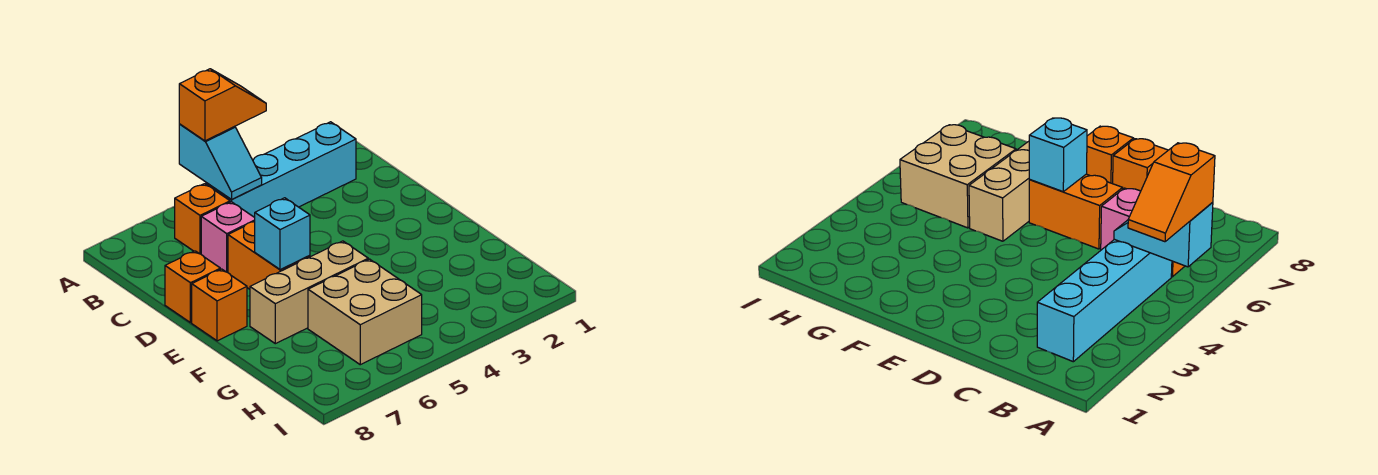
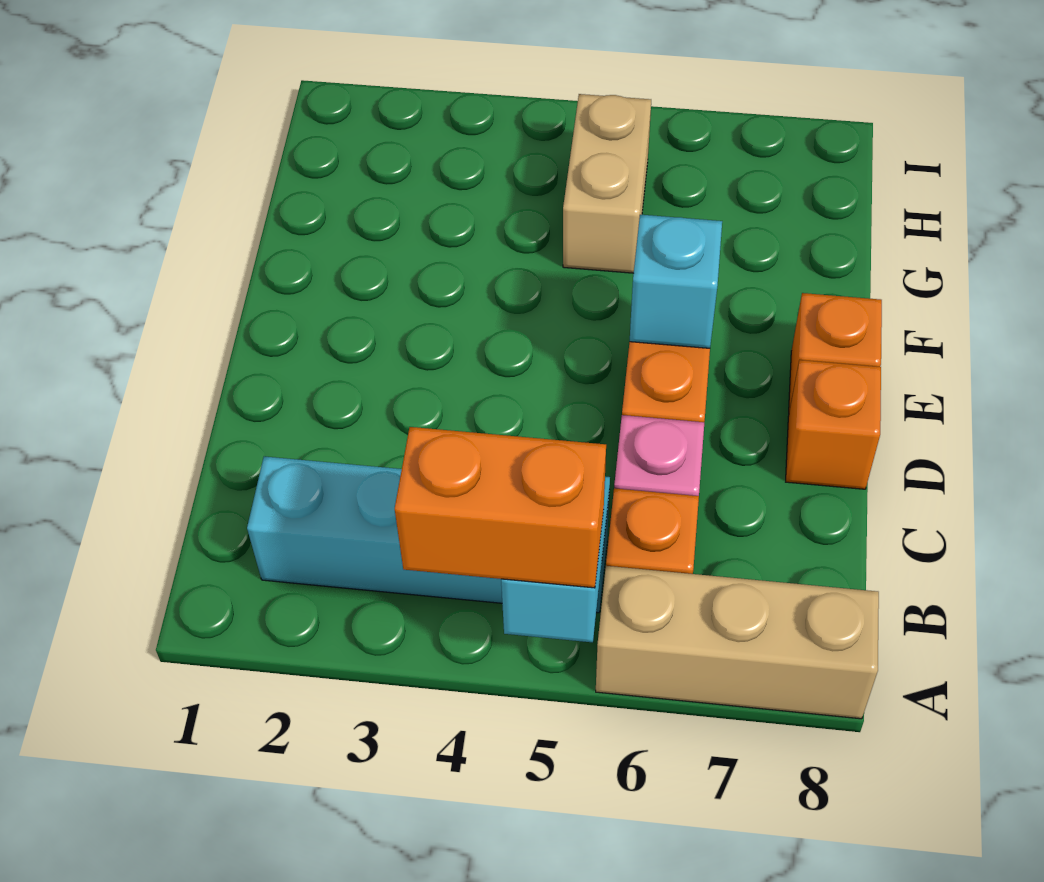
orange 1x2 slope [179,69,266,141] -> orange 1x2 brick [395,427,606,588]
tan 1x3 brick [250,241,368,344] -> tan 1x3 brick moved to [596,566,879,719]
tan 2x2 brick [308,259,422,365] -> tan 1x2 brick [563,94,651,273]

